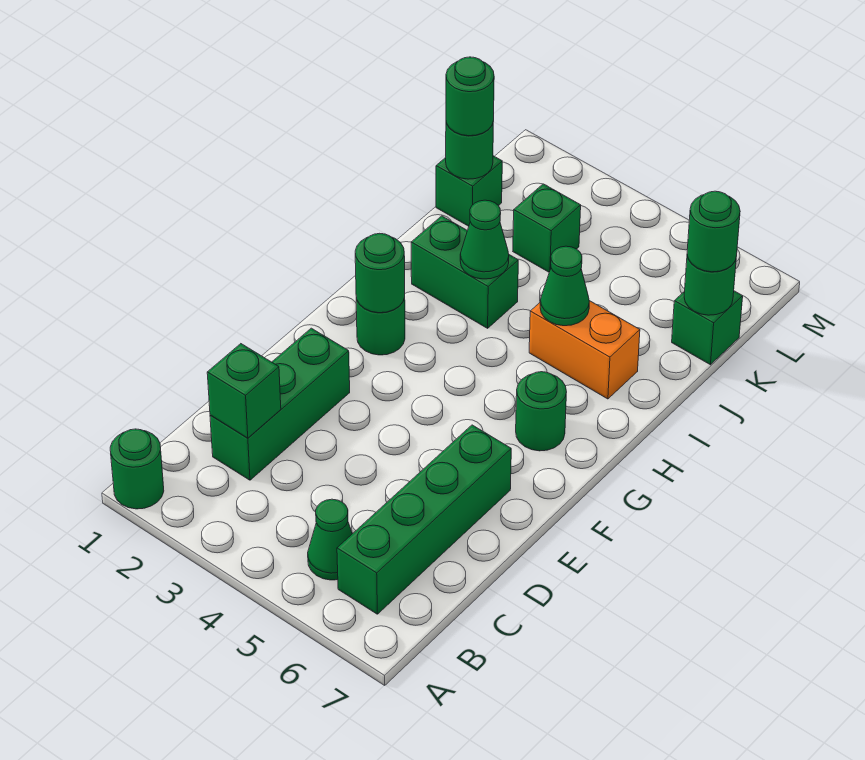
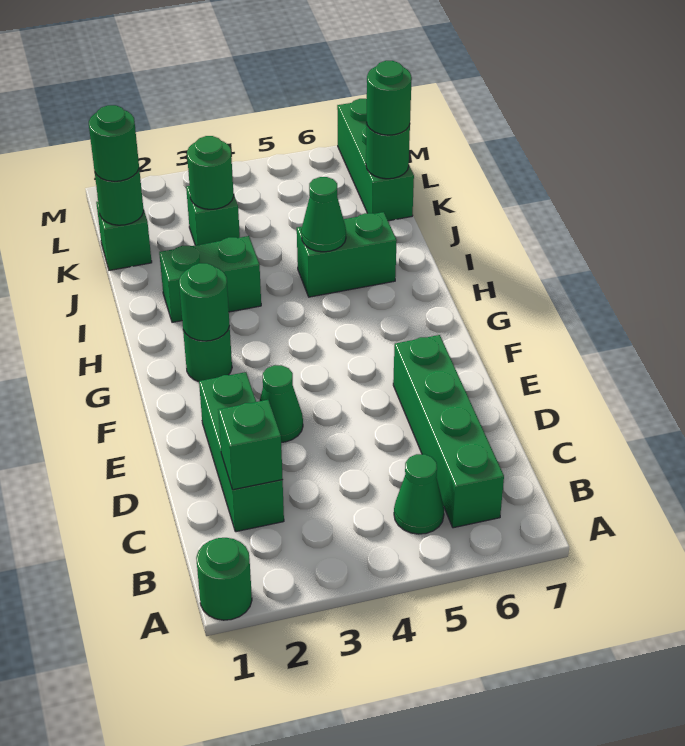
green 1x1 round brick [516,372,566,451] -> green 1x1 round brick moved to [187,136,234,209]
green 1x1 cone [460,200,509,279] -> green 1x1 cone moved to [260,365,303,442]
orange 1x2 brick [529,301,640,399] -> green 1x2 brick [297,212,397,297]
green 1x1 brick [672,291,743,365] -> green 1x3 brick [337,99,414,221]

